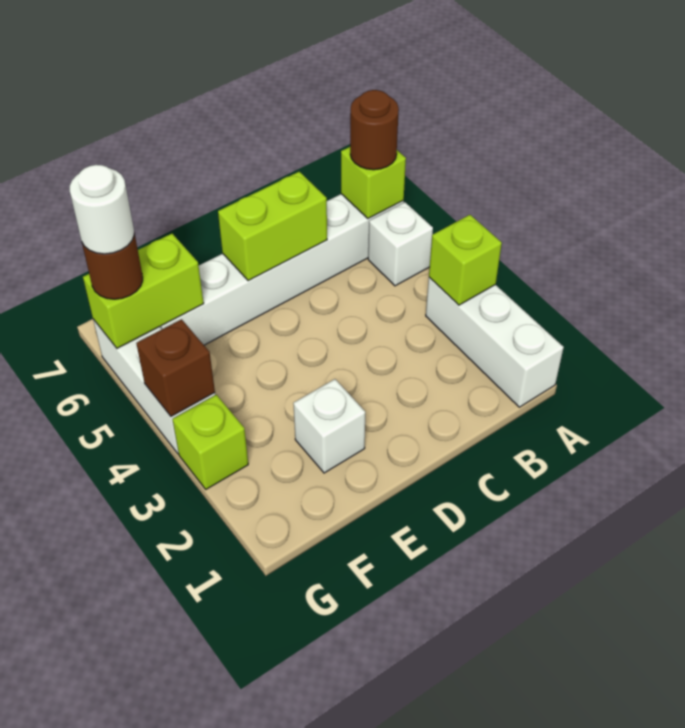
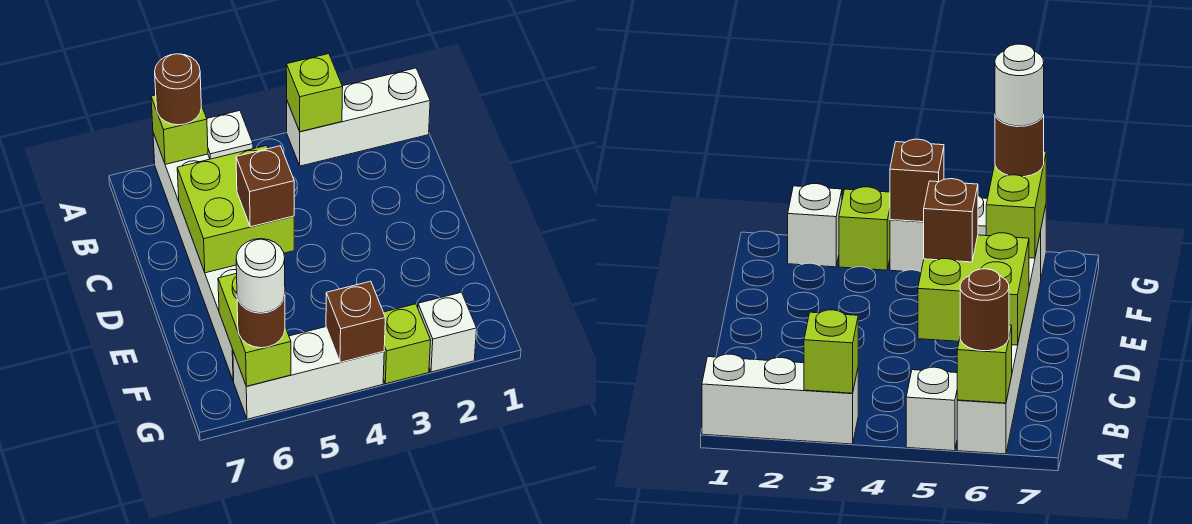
lime 1x2 brick [218,172,327,281] -> lime 2x2 brick [177,146,294,273]
none -> brown 1x1 brick [236,146,294,227]
white 1x1 brick [293,379,365,473] -> white 1x1 brick moved to [418,292,477,372]

